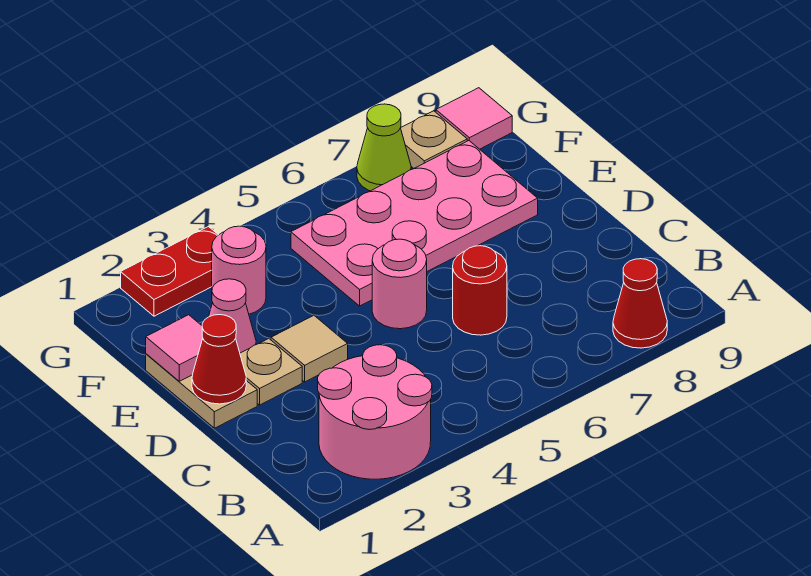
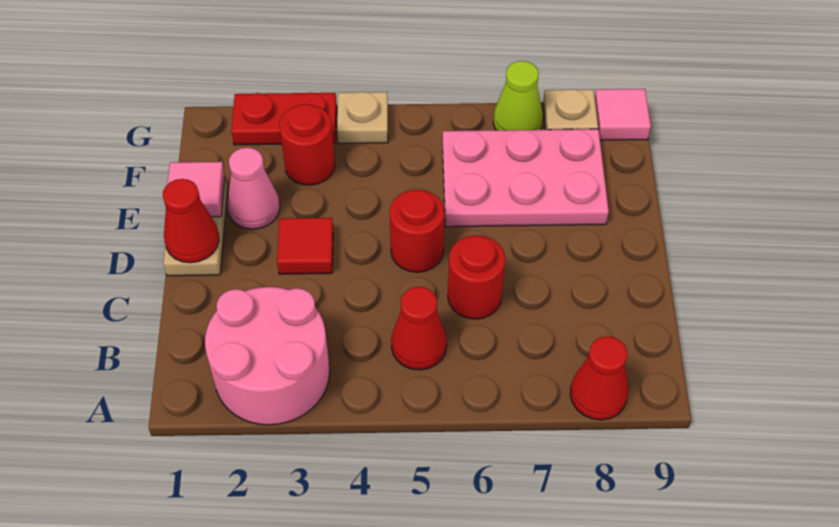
none -> red 1x1 cone [391,287,447,370]
tan 1x1 plate [240,339,302,405] -> tan 1x1 plate moved to [337,92,388,143]
tan 1x1 tile [271,316,348,382] -> red 1x1 tile [277,218,333,274]
pink 1x1 round brick [372,239,427,329] -> red 1x1 round brick [390,190,445,272]
pink 2x4 plate [291,141,538,306] -> pink 2x3 plate [443,129,609,227]
pink 1x1 round brick [212,226,266,314] -> red 1x1 round brick [279,104,335,185]

